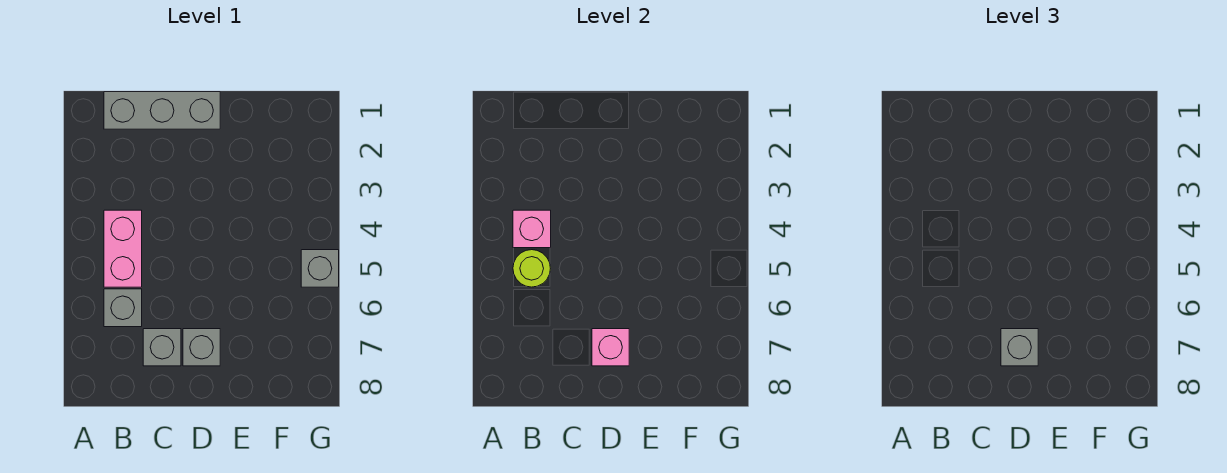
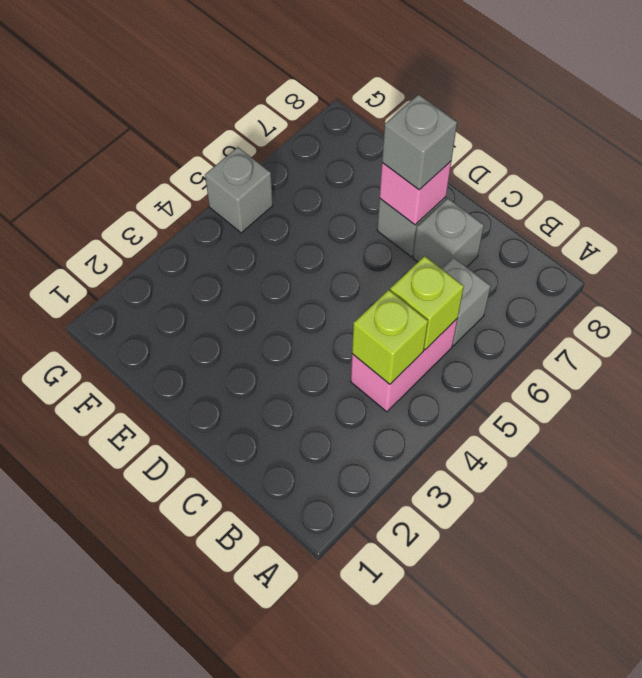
grey 1x3 brick [104,92,220,129] -> none
pink 1x1 brick [513,210,551,248] -> lime 1x1 brick [352,290,428,384]
lime 1x1 round brick [513,250,550,287] -> lime 1x1 brick [390,256,464,350]

